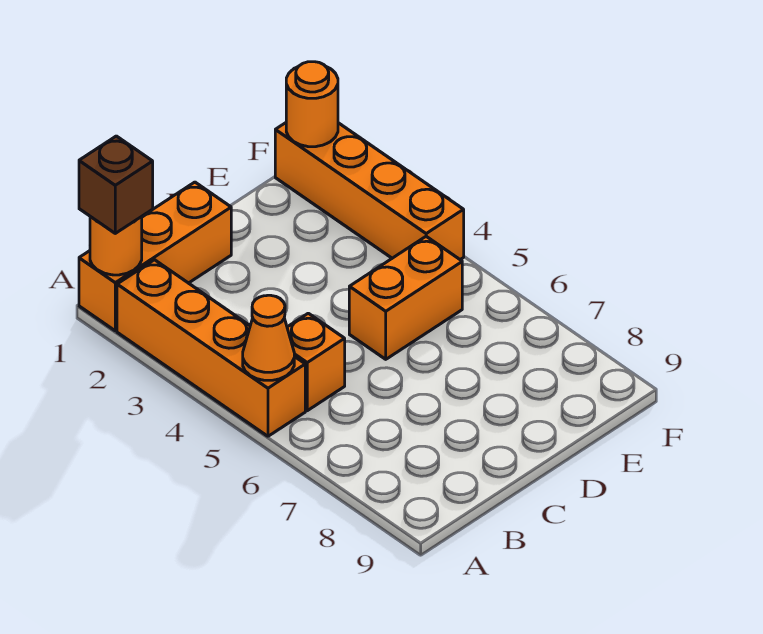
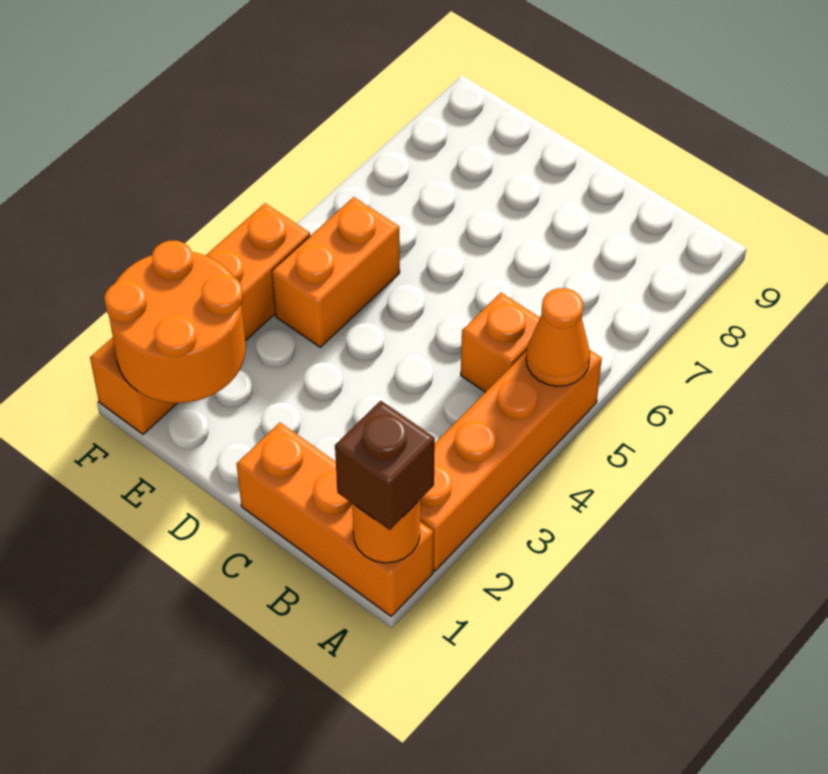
orange 1x2 brick [349,236,462,359] -> orange 1x2 brick turned to [272,197,400,347]
orange 1x1 round brick [286,62,338,147] -> orange 2x2 round brick [104,241,246,403]

